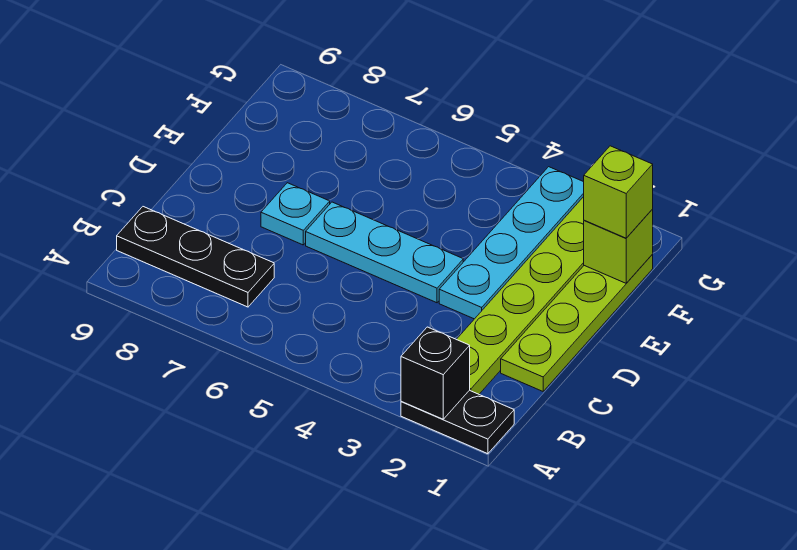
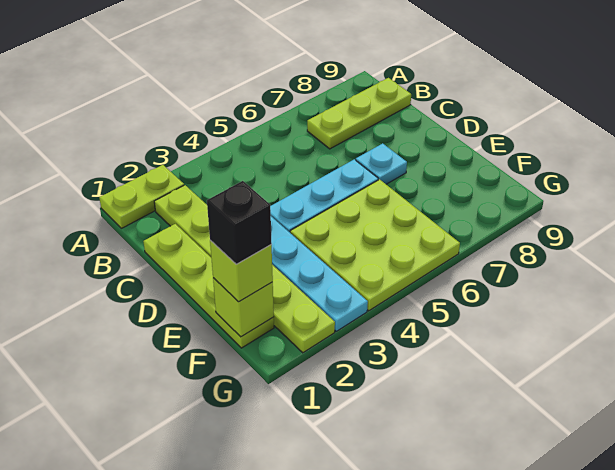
black 1x2 plate [401,390,514,454] -> lime 1x2 plate [99,165,184,228]
black 1x1 brick [401,327,470,419] -> black 1x1 brick moved to [207,181,272,264]
black 1x3 plate [117,207,274,307] -> lime 1x3 plate [307,78,411,149]
none -> lime 3x3 plate [290,179,460,311]

